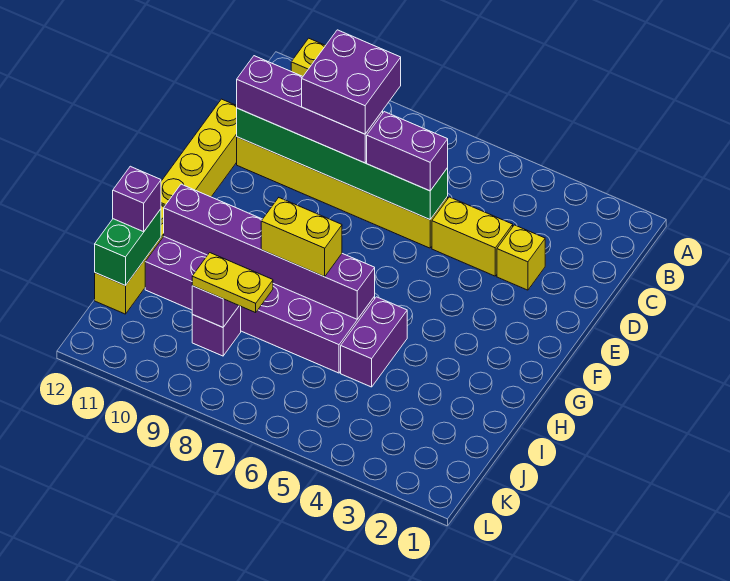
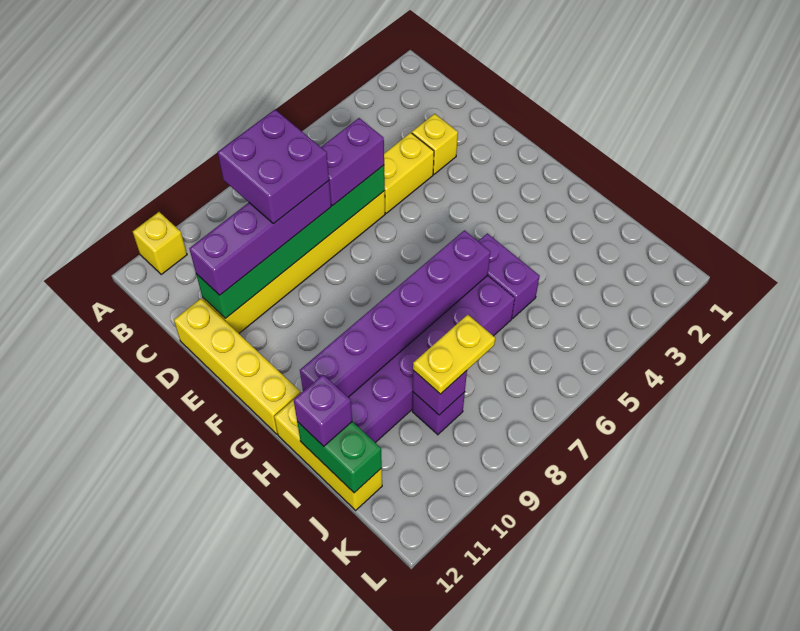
yellow 1x2 brick [261,198,342,277] -> none

